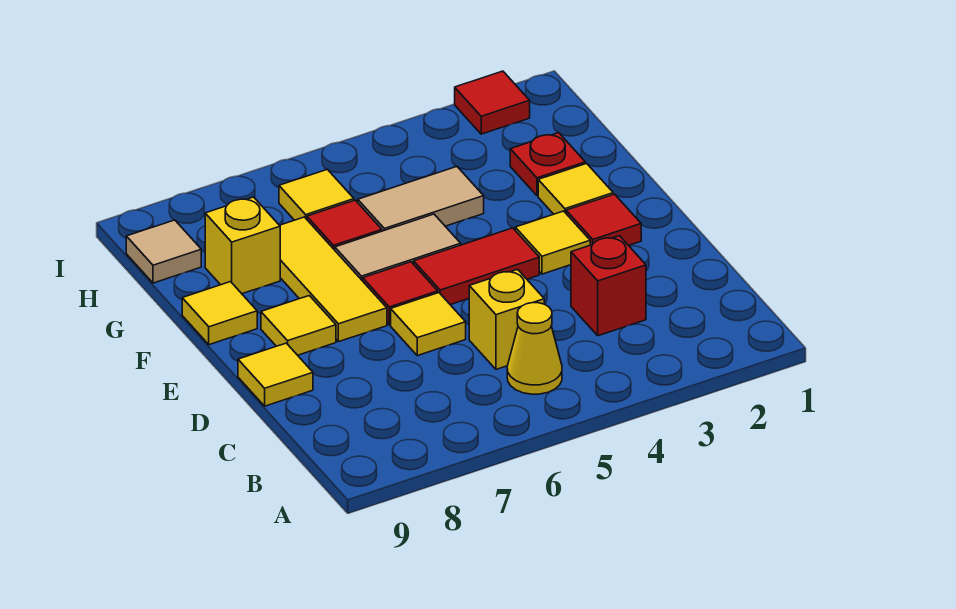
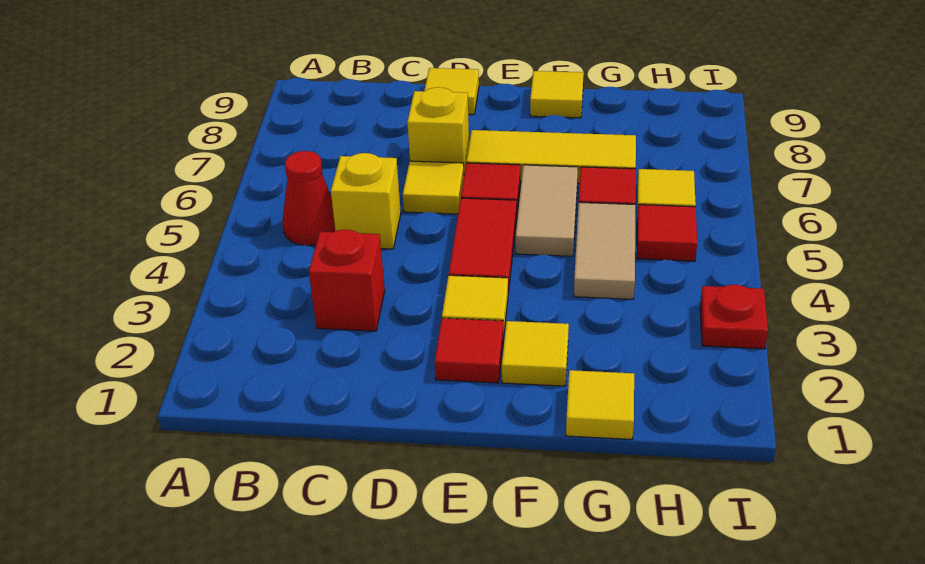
yellow 1x1 cone [507,303,562,394] -> red 1x1 cone [283,151,335,246]
yellow 1x1 tile [261,296,336,355] -> yellow 1x1 tile moved to [566,370,634,439]
red 1x1 plate [510,133,585,196] -> red 1x1 plate moved to [700,285,768,349]
yellow 1x1 brick [205,197,280,294] -> yellow 1x1 brick moved to [407,87,469,174]
tan 1x1 tile [126,220,201,283] -> none
red 1x1 tile [455,71,530,134] -> red 1x1 tile moved to [637,205,697,261]

